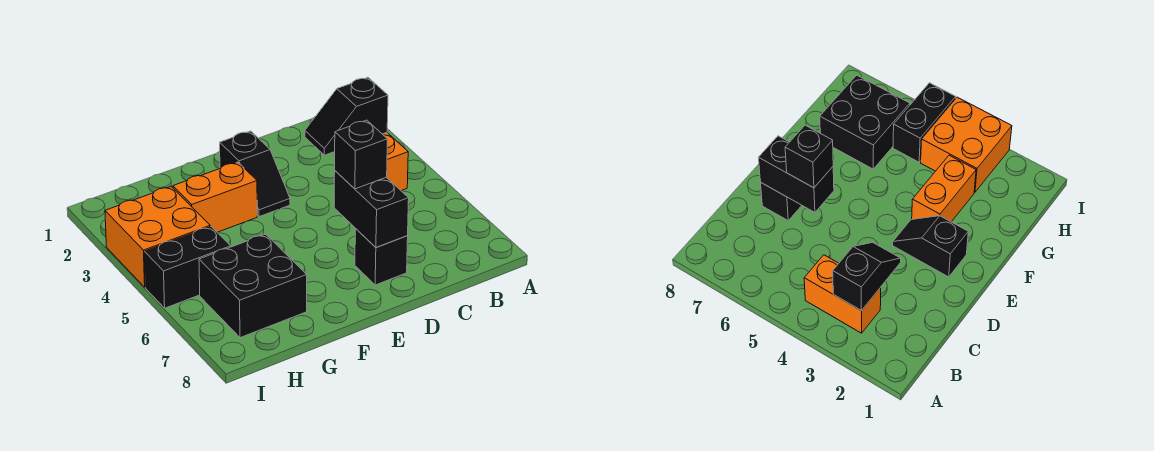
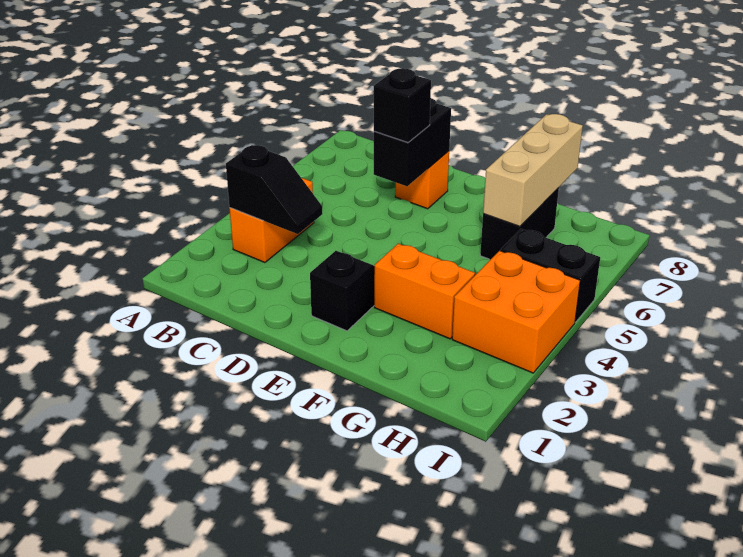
black 1x1 brick [355,229,408,285] -> orange 1x1 brick [395,151,449,209]
black 2x2 brick [199,234,307,338] -> black 1x2 brick [480,188,559,260]
none -> tan 1x3 brick [483,114,583,226]

